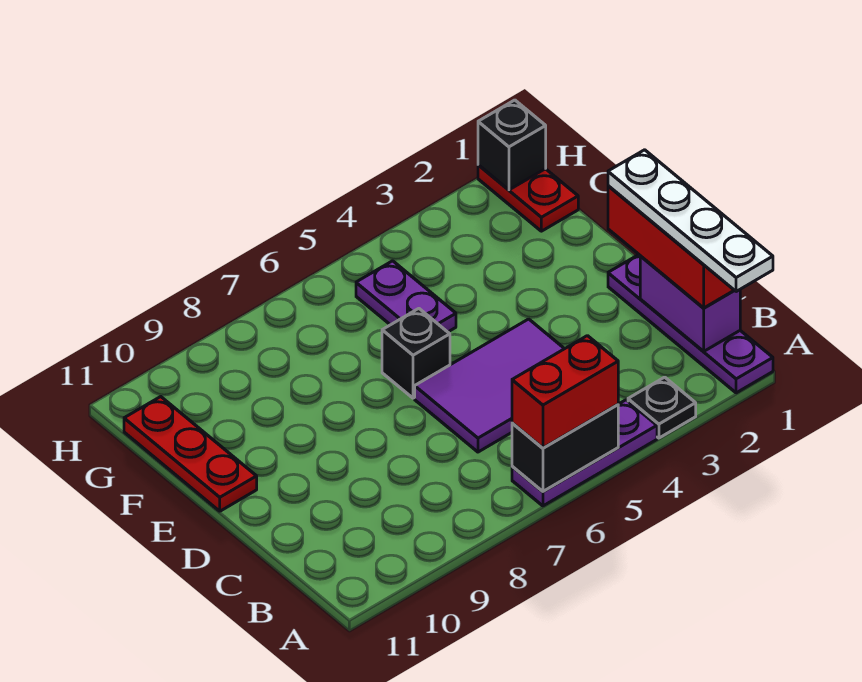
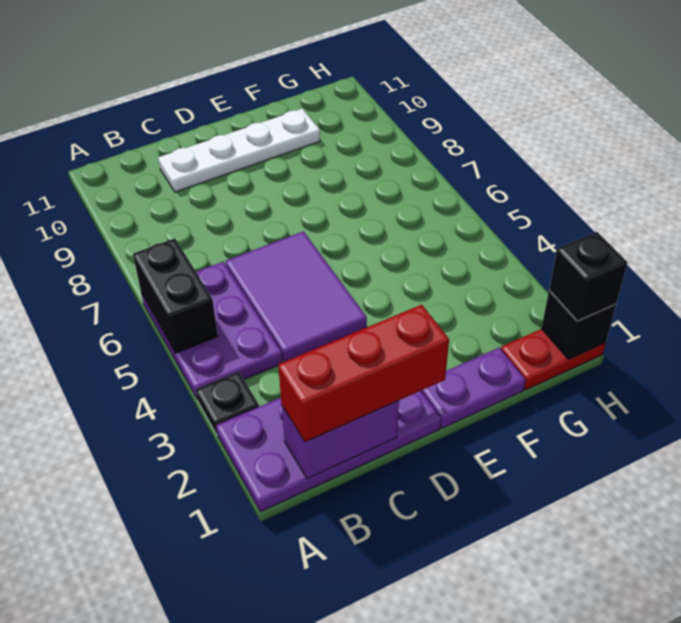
purple 1x4 plate [608,255,773,393] -> purple 2x4 plate [216,391,441,512]
white 1x4 plate [608,150,773,292] -> white 1x4 plate moved to [158,109,320,192]
purple 1x3 plate [512,400,657,506] -> purple 2x3 plate [141,262,283,398]
red 1x2 brick [512,336,618,448] -> none
black 1x1 brick [382,309,450,398] -> black 1x1 brick moved to [549,232,628,321]
red 1x3 plate [124,397,257,511] -> none
purple 1x2 plate [356,261,456,332] -> purple 1x2 plate moved to [421,348,526,428]

